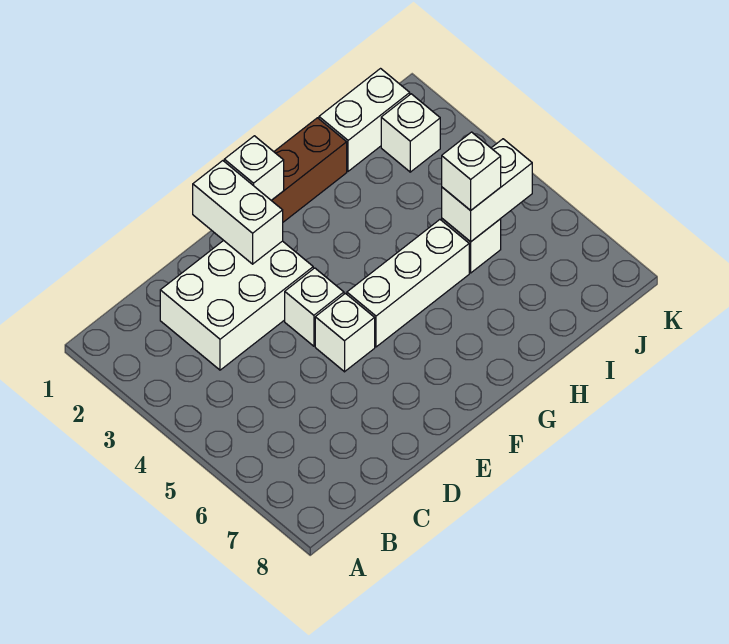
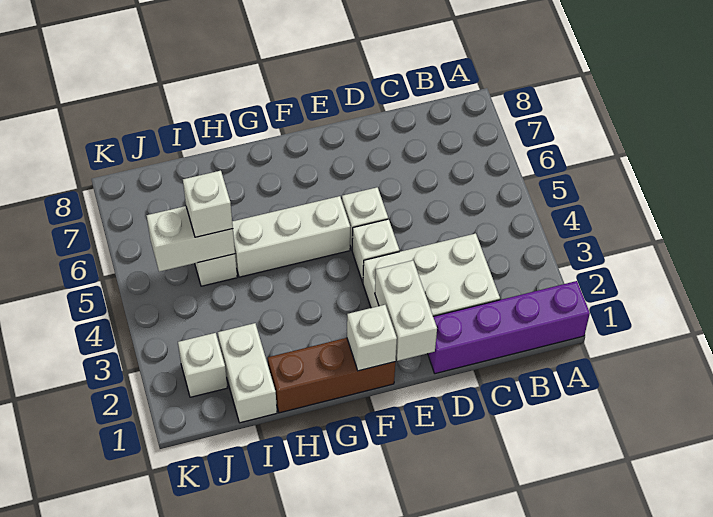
none -> purple 1x4 brick [428,281,590,374]
white 1x2 brick [319,69,410,171] -> white 1x2 brick turned to [218,323,277,423]

